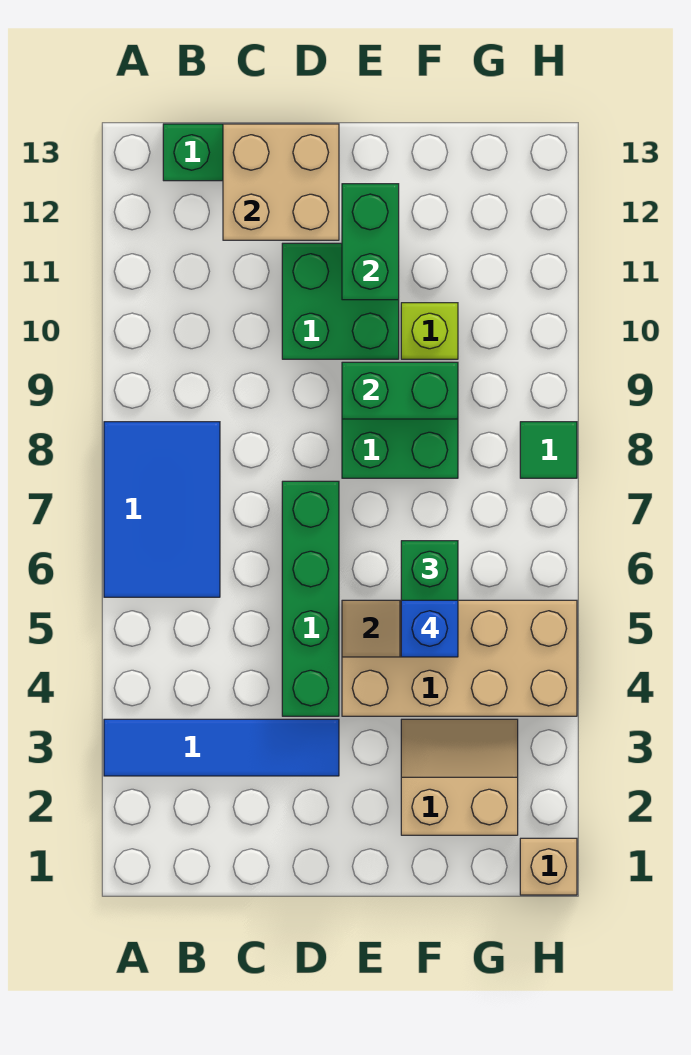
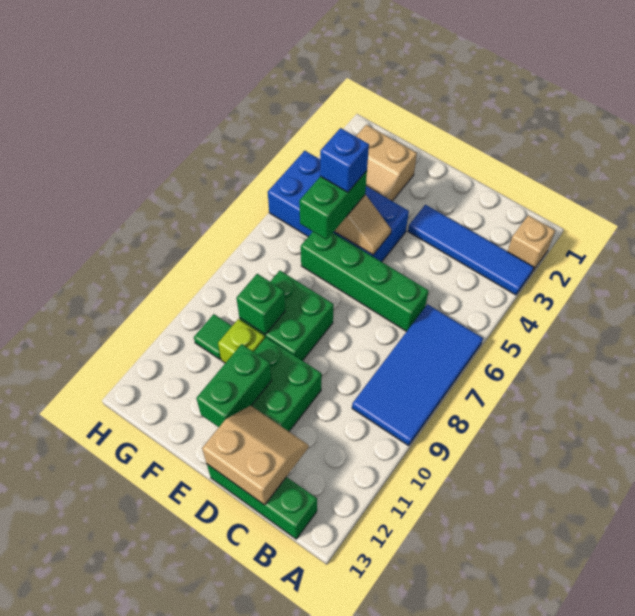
blue 2x3 tile [104,422,220,597] -> blue 2x4 tile [352,304,483,446]
tan 2x2 brick [223,124,339,240] -> tan 2x2 slope [202,406,309,505]
green 1x4 brick [282,481,339,716] -> green 1x4 brick turned to [301,232,429,331]
tan 2x4 brick [342,600,577,716] -> blue 2x4 brick [268,151,409,262]
green 1x2 brick [342,362,458,419] -> green 1x1 brick [236,274,285,335]
tan 1x1 brick [520,838,577,895] -> tan 1x1 brick moved to [508,215,555,272]
green 1x1 tile [520,422,577,478] -> green 1x1 tile moved to [194,314,232,359]

